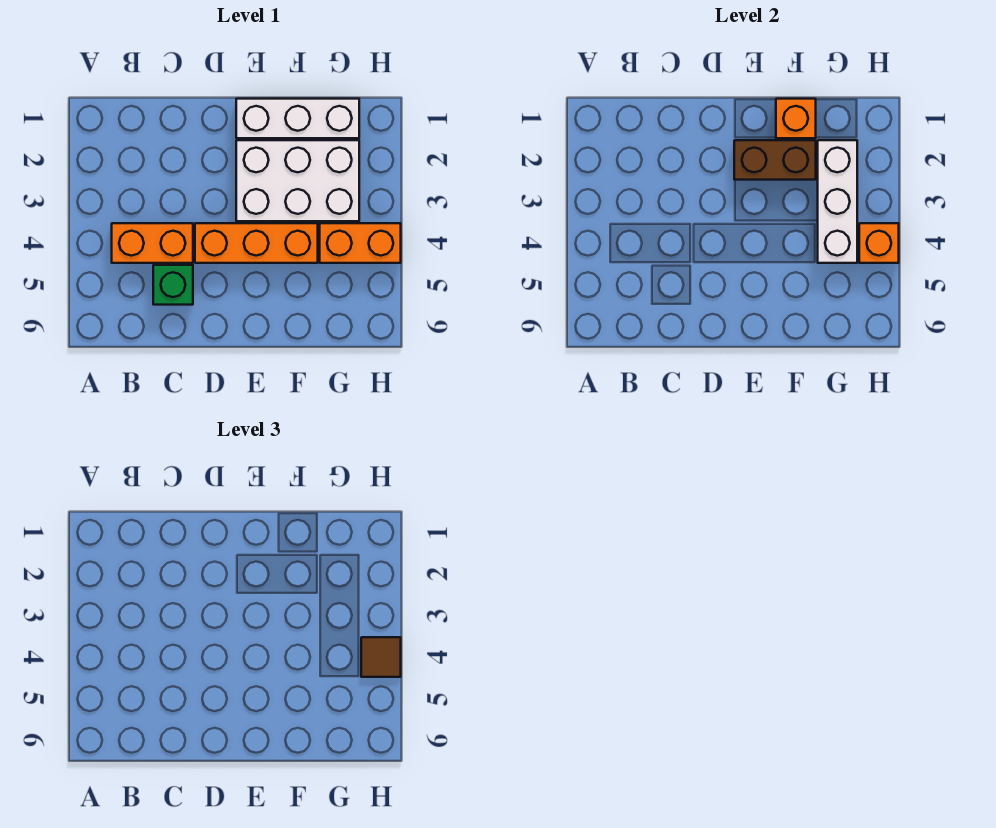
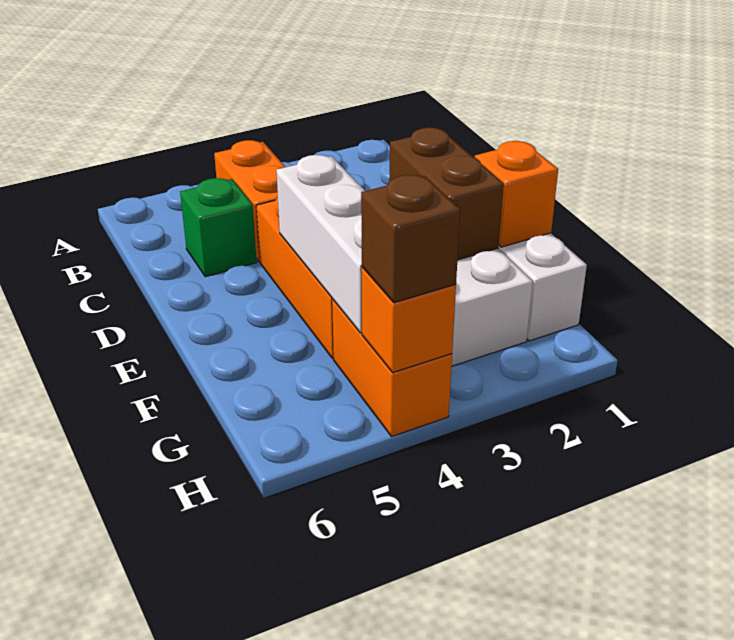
white 1x3 brick [818,140,857,263] -> white 1x3 brick turned to [276,155,365,333]
brown 1x1 tile [361,637,401,677] -> brown 1x1 brick [361,175,460,303]

